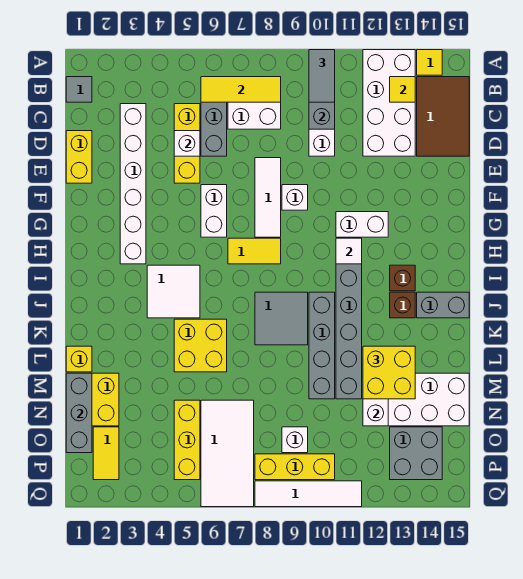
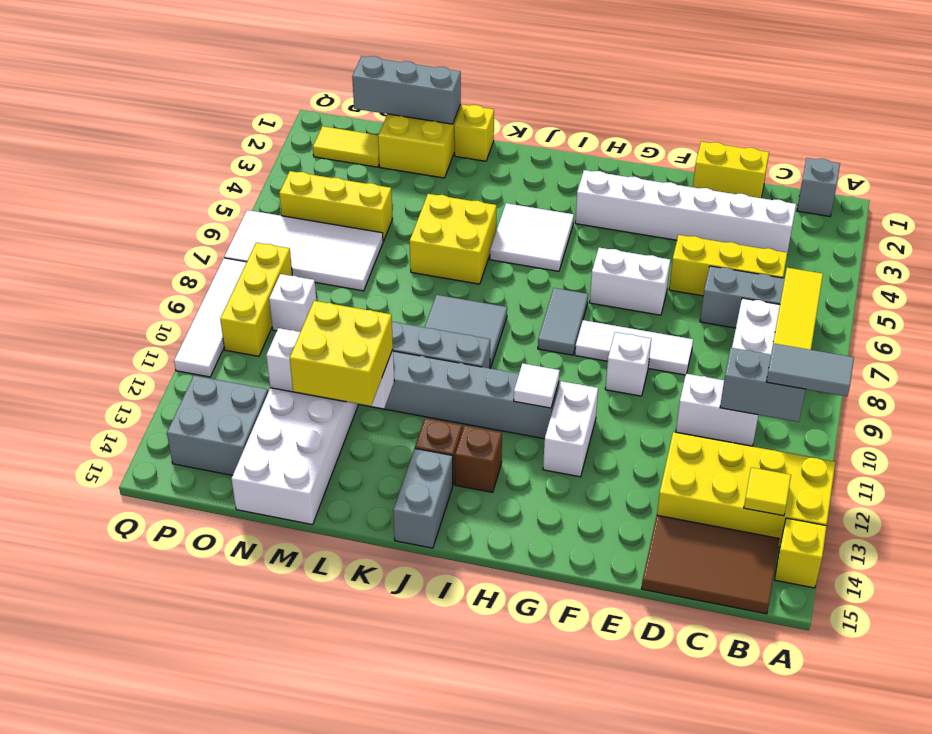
white 2x4 brick [363,50,415,156] -> yellow 2x4 brick [657,432,835,547]
yellow 1x1 tile [417,50,442,75] -> yellow 1x1 brick [775,518,827,588]
grey 1x1 tile [66,77,92,102] -> grey 1x1 brick [797,158,840,216]
white 1x1 brick [174,131,200,156] -> none
yellow 1x2 tile [228,238,281,264] -> grey 1x2 tile [538,288,588,355]

